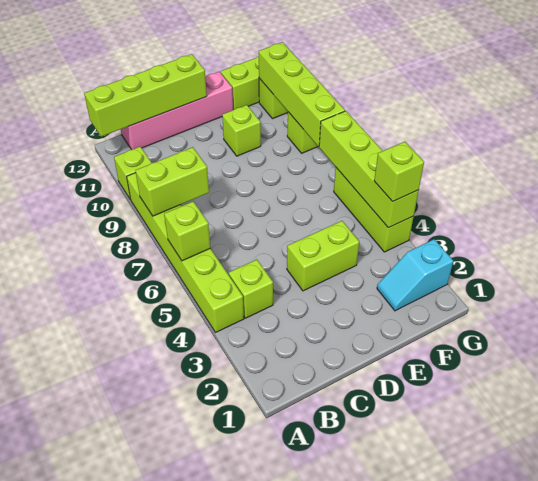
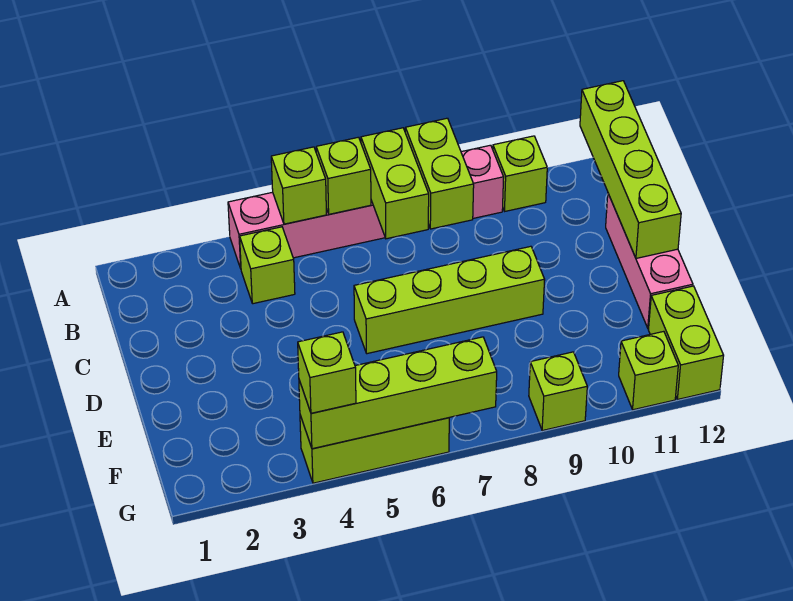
lime 1x6 brick [127,173,244,333] -> pink 1x6 brick [228,145,504,268]
pink 1x4 brick [121,72,233,150] -> pink 1x3 brick [606,194,693,328]
lime 1x2 brick [287,221,359,291] -> lime 1x2 brick moved to [361,128,429,239]
lime 1x1 brick [222,105,261,156] -> lime 1x1 brick moved to [271,147,326,224]
cyan 1x2 slope [377,239,453,311] -> none
lime 1x4 brick [259,42,345,147] -> lime 1x4 brick moved to [354,246,545,354]

